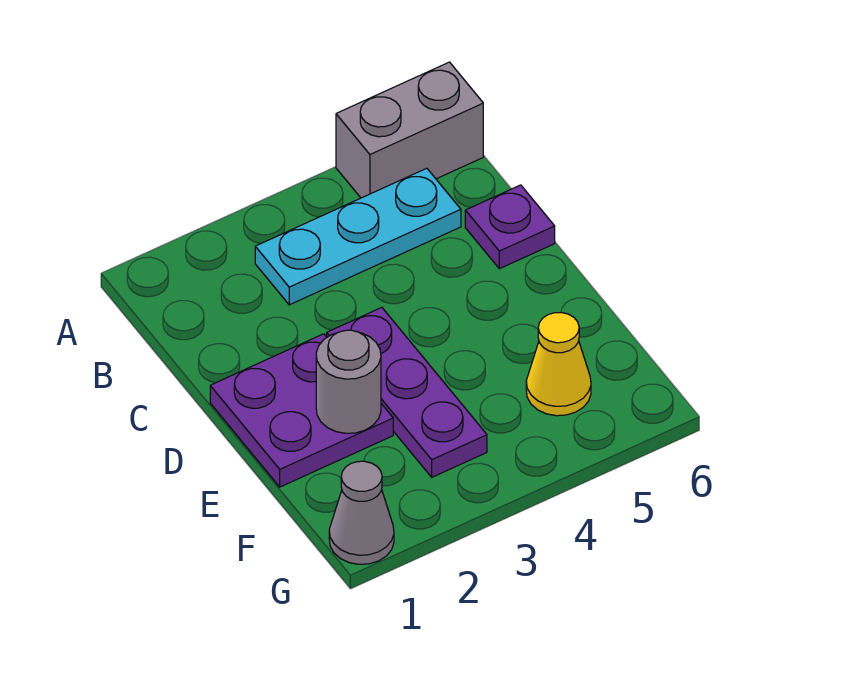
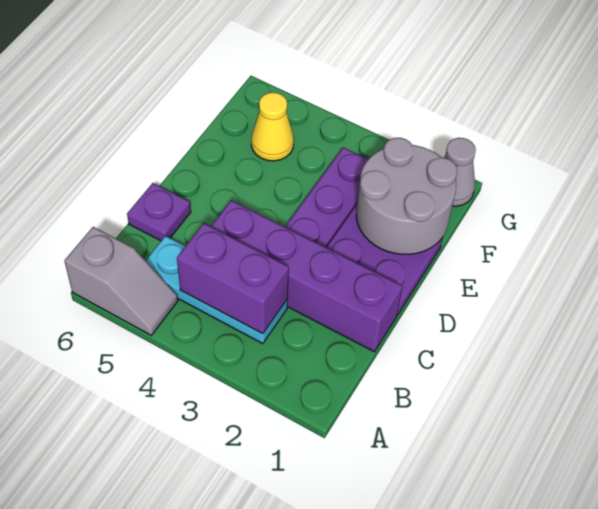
grey 1x2 brick [336,62,483,198] -> grey 1x2 slope [65,227,178,335]
none -> purple 1x2 brick [177,223,289,334]
none -> purple 1x4 brick [211,200,402,352]
grey 1x1 round brick [316,330,381,433] -> grey 2x2 round brick [356,138,457,254]

